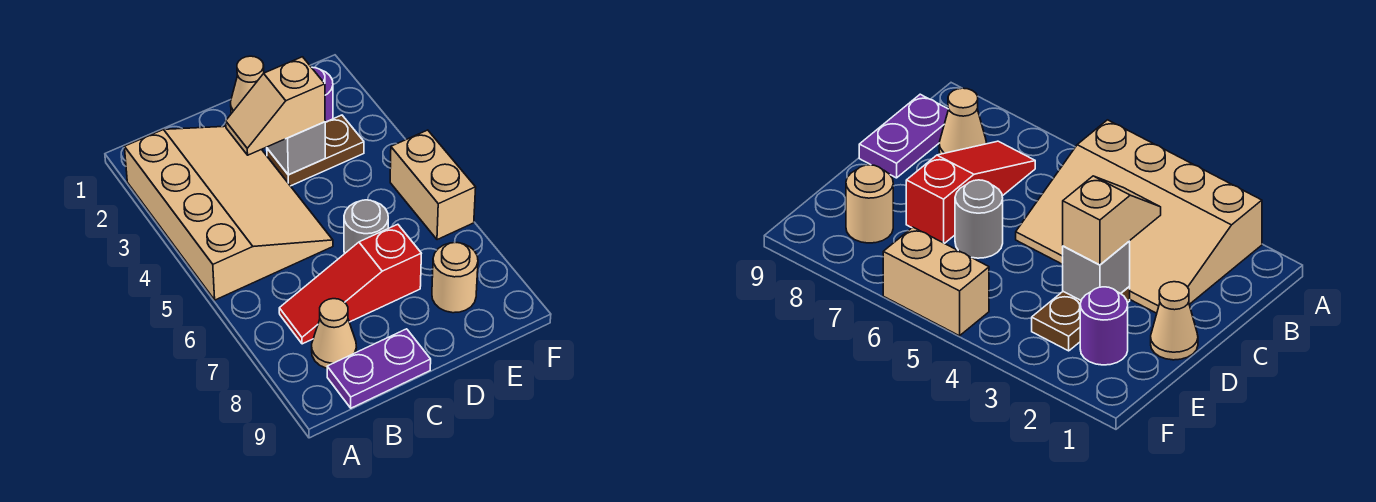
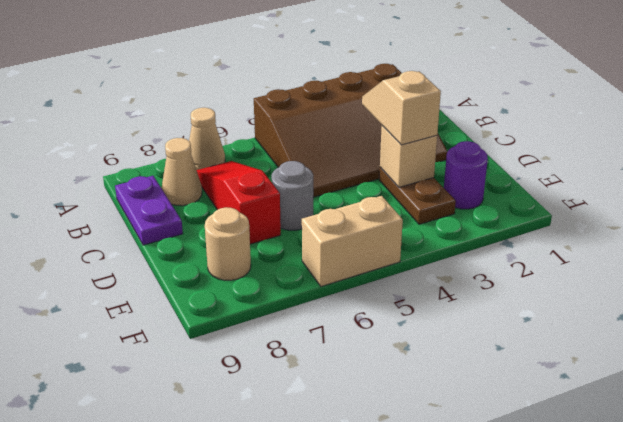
tan 3x4 slope [124,126,333,300] -> brown 3x4 slope [254,64,448,197]
tan 1x1 cone [231,56,264,113] -> tan 1x1 cone moved to [189,108,225,170]
grey 1x1 brick [267,122,325,175] -> tan 1x1 brick [380,126,437,187]

